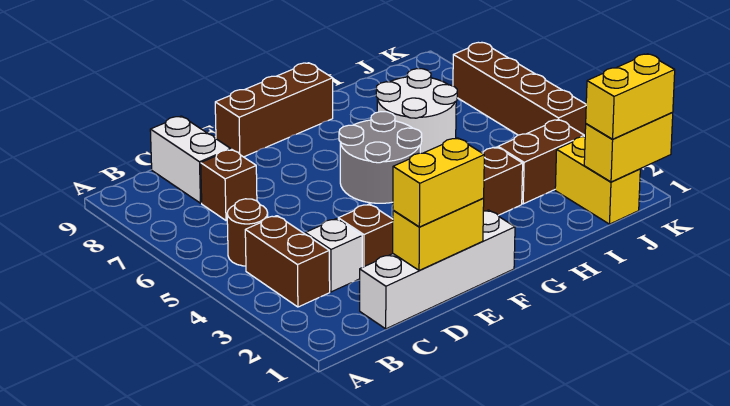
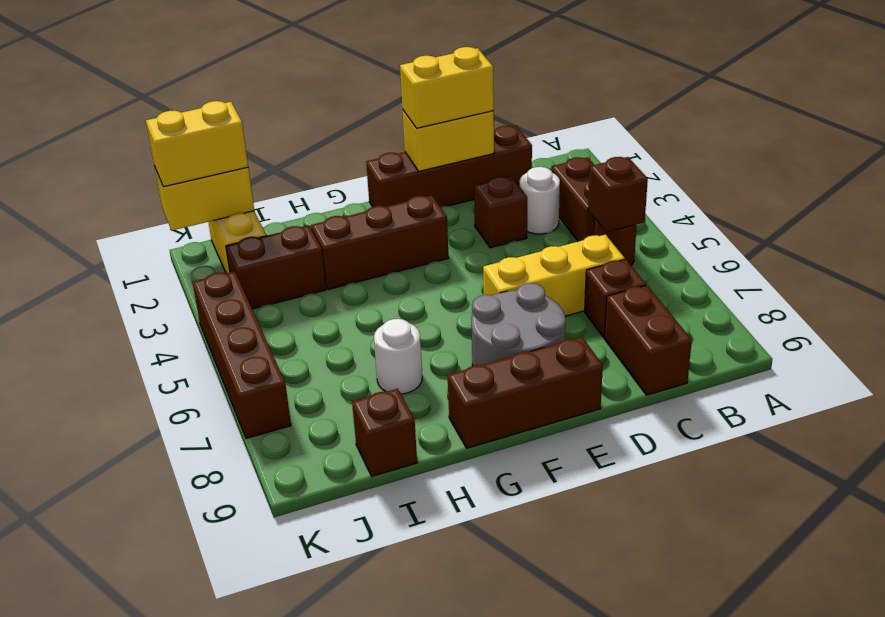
none -> brown 1x1 brick [588,157,648,232]
white 1x4 brick [360,210,515,329] -> brown 1x4 brick [366,126,532,207]
white 1x1 brick [305,219,362,292] -> white 1x1 round brick [520,167,560,234]
none -> yellow 1x3 brick [483,235,625,316]
white 1x2 brick [150,116,231,203] -> brown 1x2 brick [605,285,692,395]
grey 2x2 round brick [339,112,422,203] -> grey 2x2 round brick moved to [471,283,565,366]
white 2x2 round brick [376,69,457,153] -> white 1x1 round brick [374,319,422,394]
none -> brown 1x1 brick [352,389,417,476]

